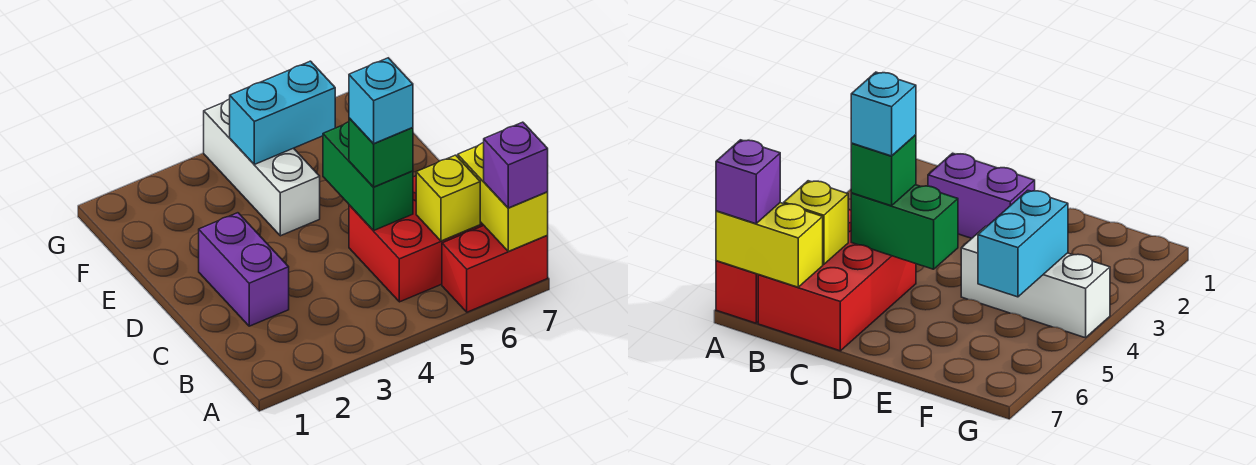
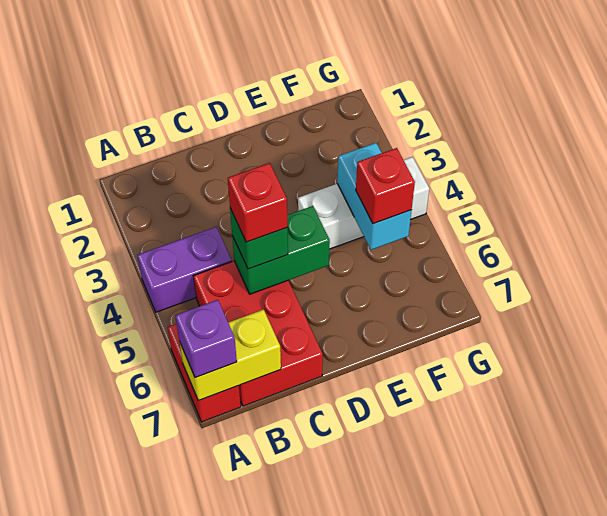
yellow 1x1 brick [416,155,480,241] -> none
purple 1x2 brick [199,213,289,326] -> purple 1x2 brick moved to [137,227,232,312]
cyan 1x1 brick [349,58,413,143] -> red 1x1 brick [228,163,287,242]
none -> red 1x1 brick [356,148,415,224]

